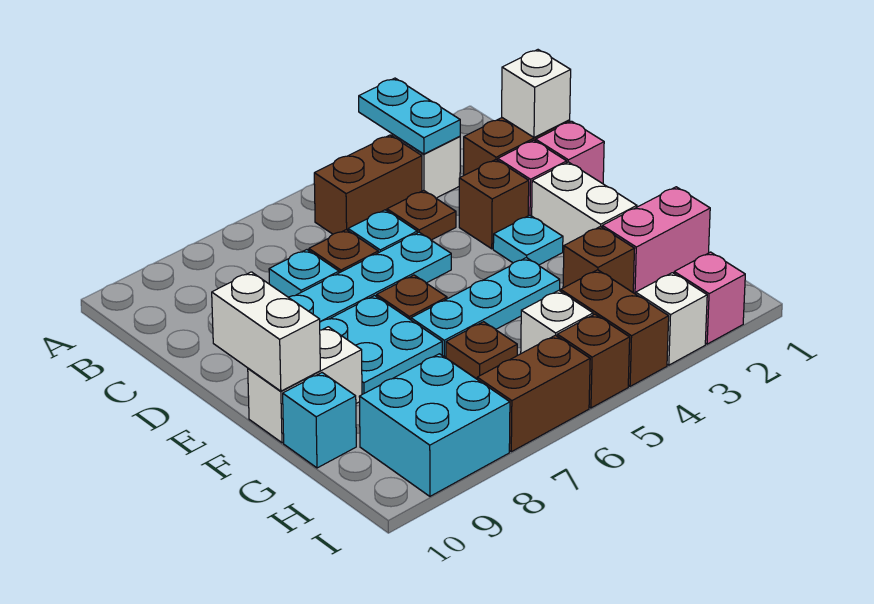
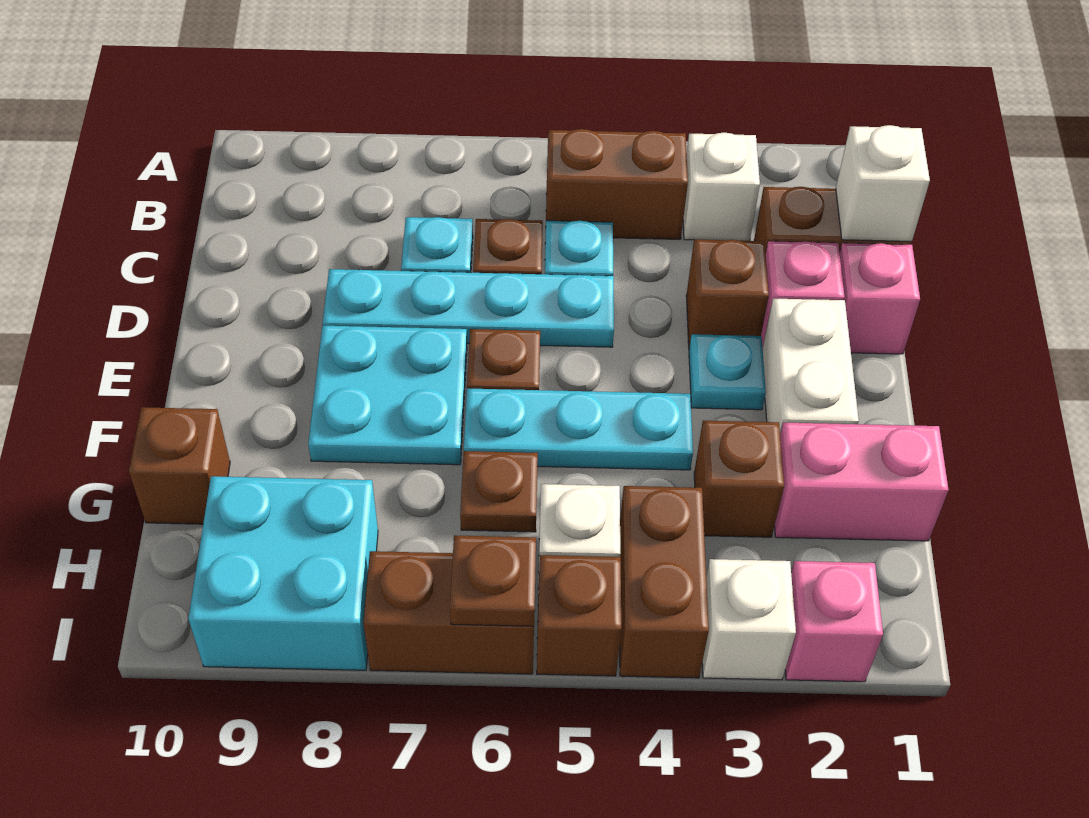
cyan 1x2 plate [359,78,460,154] -> none
brown 1x1 plate [387,190,456,240] -> brown 1x1 plate moved to [450,535,536,626]
white 1x2 brick [212,272,320,391] -> none
white 1x2 brick [248,327,362,443] -> none
cyan 1x1 brick [283,373,356,468] -> brown 1x1 brick [129,407,230,524]

